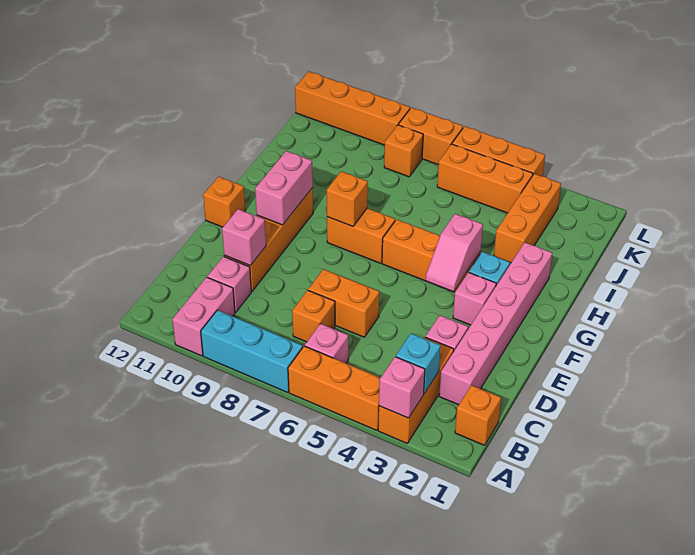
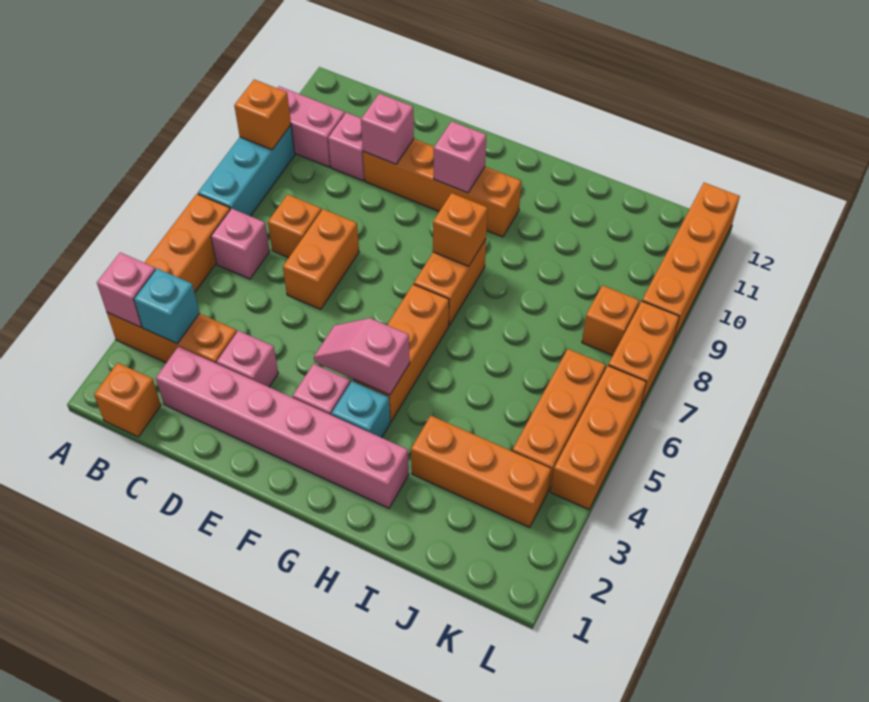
pink 1x2 brick [255,151,313,225] -> pink 1x1 brick [434,121,486,193]
orange 1x1 brick [203,177,245,227] -> orange 1x1 brick moved to [234,80,291,150]

